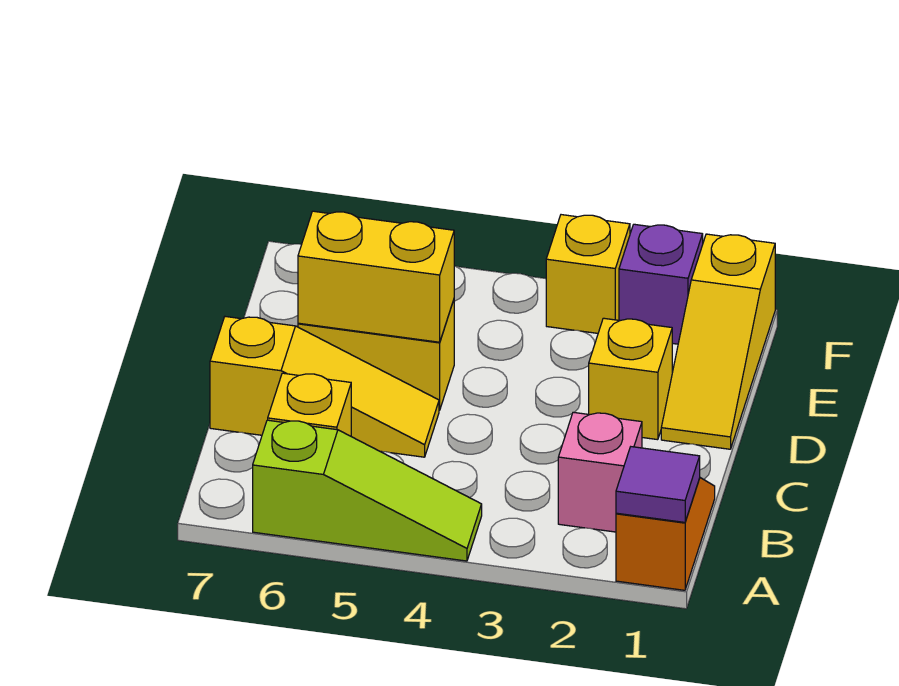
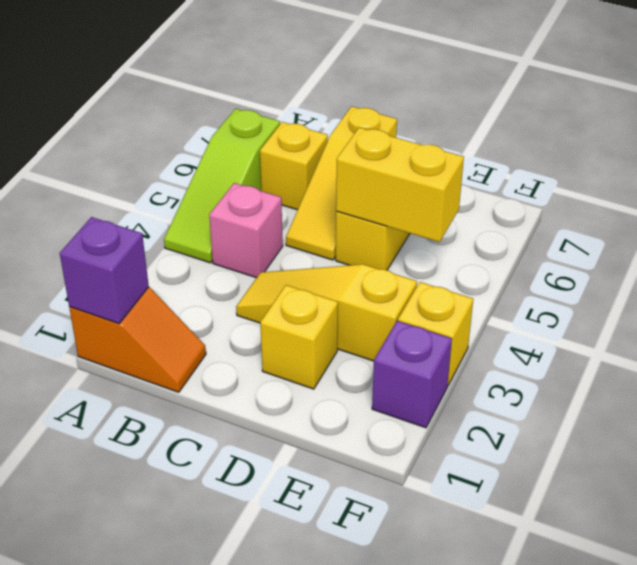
purple 1x1 tile [616,447,700,522] -> purple 1x1 brick [60,217,149,323]
pink 1x1 brick [558,412,642,532] -> pink 1x1 brick moved to [209,183,283,278]
yellow 1x3 slope [661,234,775,449] -> yellow 1x3 slope moved to [236,264,417,361]
yellow 1x2 brick [298,211,454,342] -> yellow 1x2 brick turned to [336,127,464,242]

